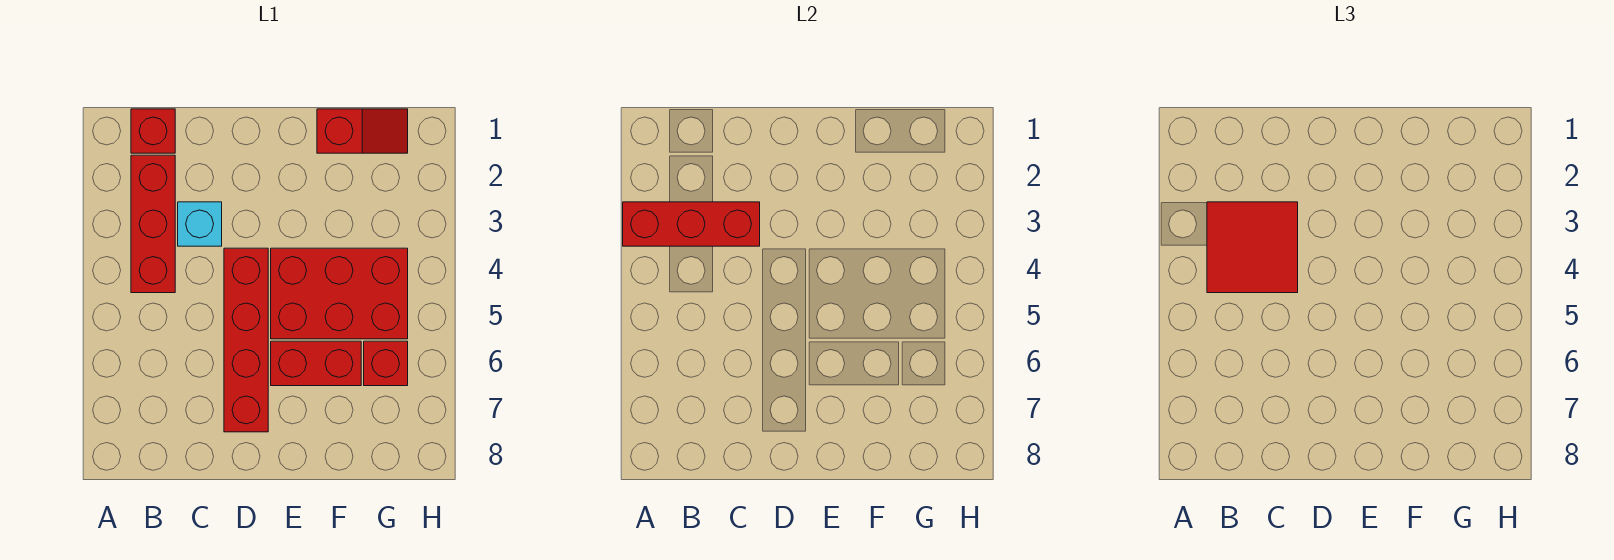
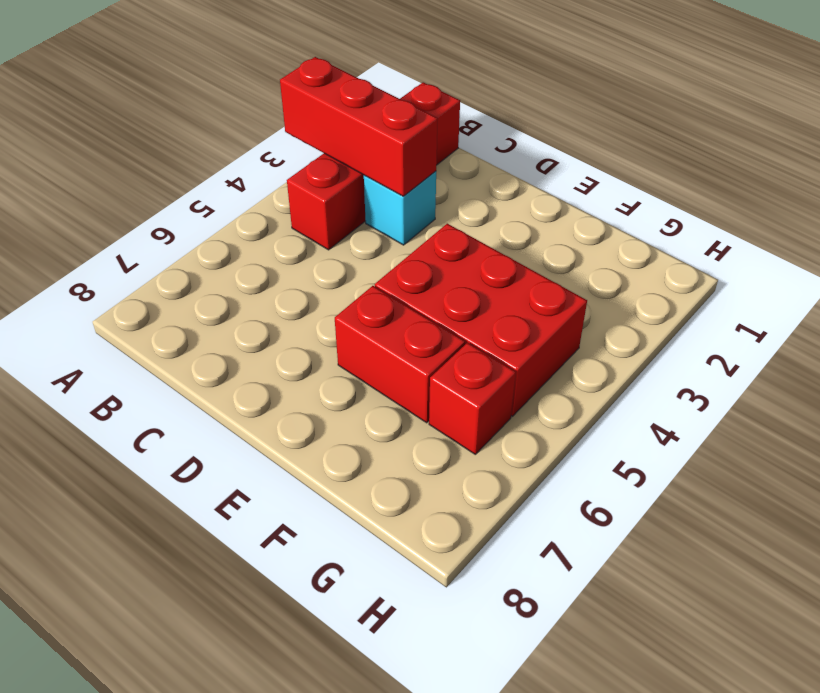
red 2x2 tile [1207,202,1298,293] -> none
red 1x4 brick [224,248,268,432] -> none
red 1x2 slope [317,109,408,153] -> none

